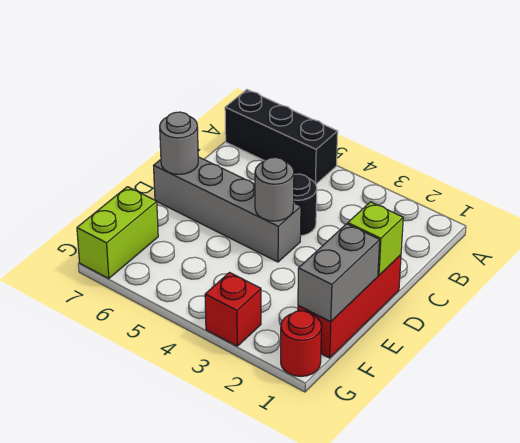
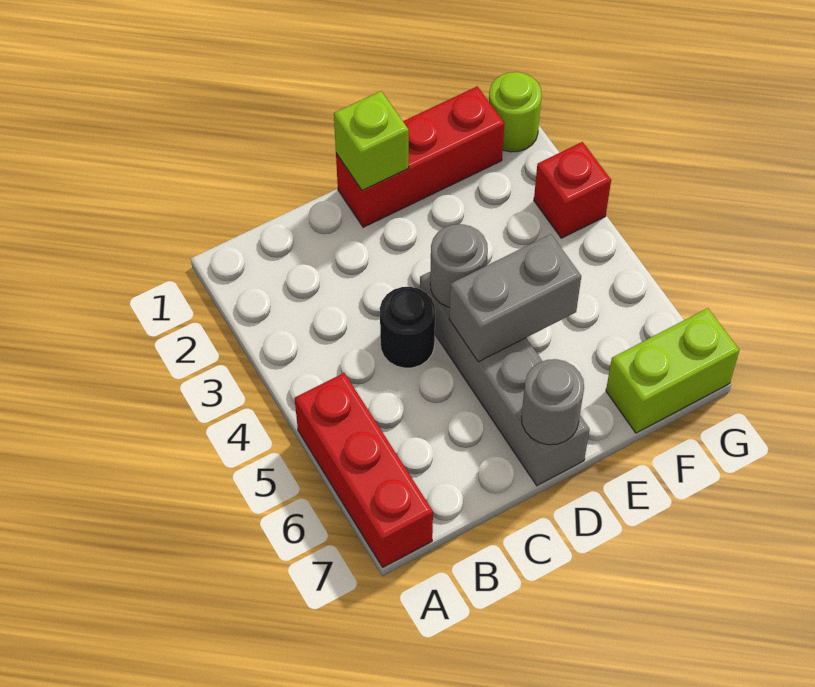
black 1x3 brick [225,90,338,184] -> red 1x3 brick [295,373,433,567]
grey 1x2 brick [298,224,380,321] -> grey 1x2 brick moved to [449,234,581,362]
red 1x1 round brick [281,311,322,376] -> lime 1x1 round brick [489,72,542,152]

